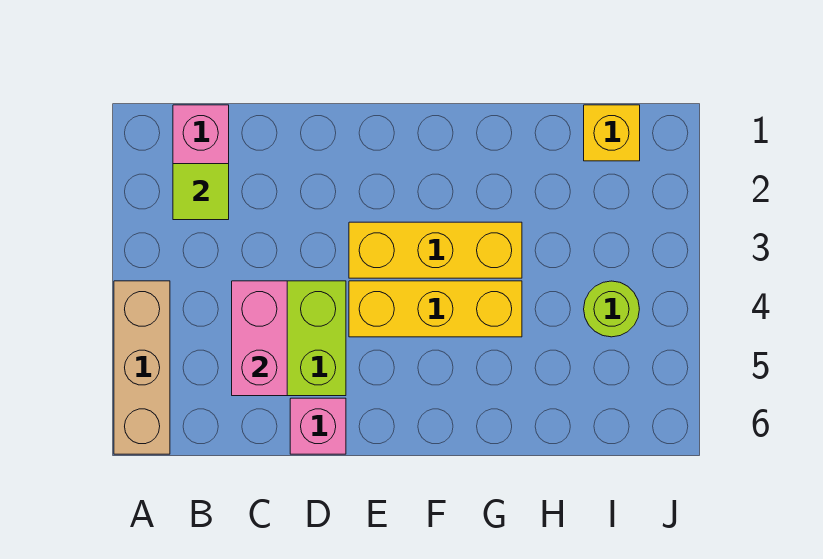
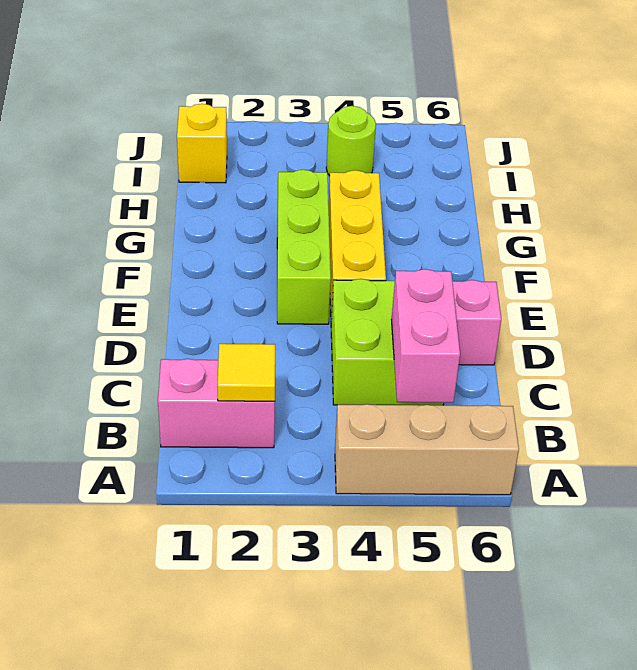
lime 1x1 tile [173,164,229,220] -> yellow 1x1 tile [217,344,275,401]
pink 1x2 brick [232,281,287,396] -> pink 1x2 brick turned to [391,269,460,403]
yellow 1x3 brick [349,222,522,278] -> lime 1x3 brick [277,170,331,324]

